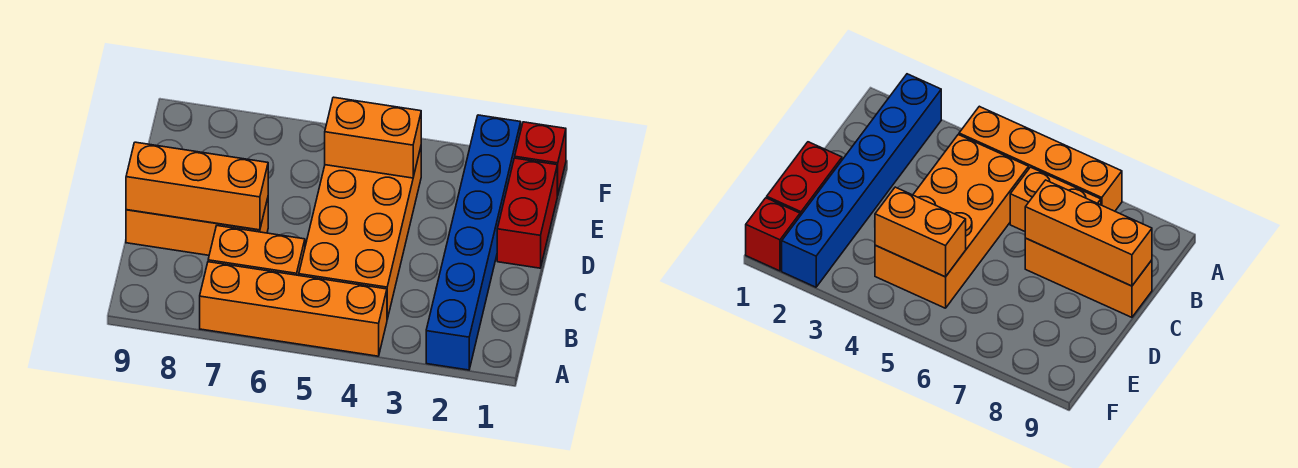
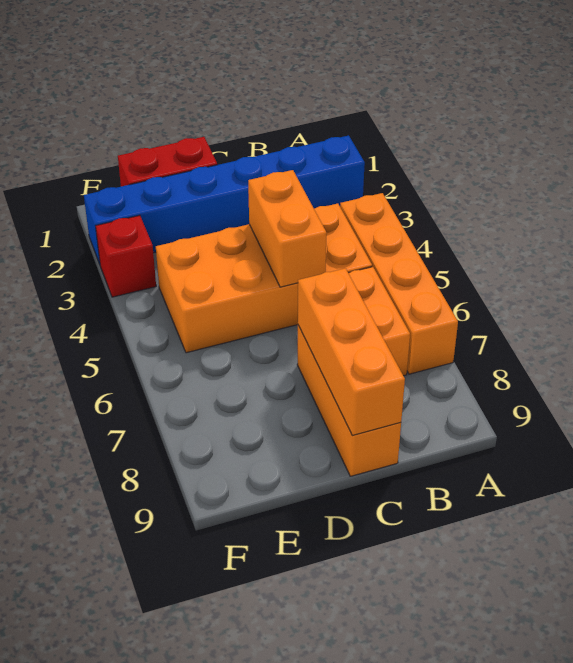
orange 1x2 brick [325,97,421,178] -> orange 1x2 brick moved to [248,170,327,287]
red 1x1 brick [515,122,566,196] -> red 1x1 brick moved to [96,215,156,297]

